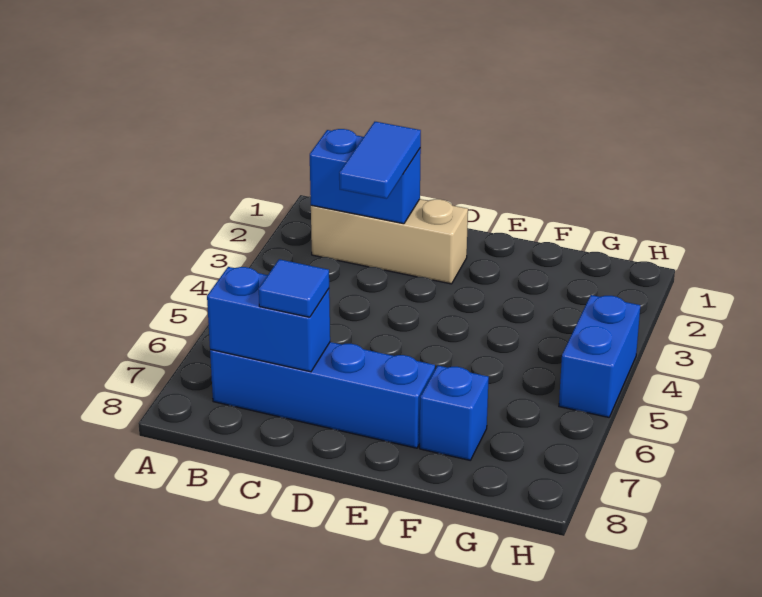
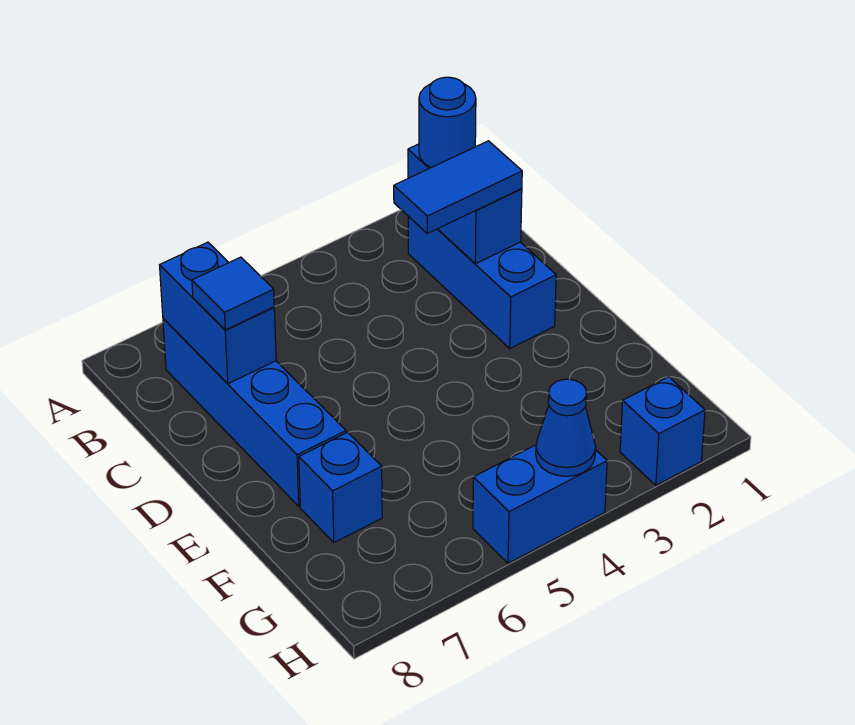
tan 1x3 brick [311,199,468,284] -> blue 1x3 brick [408,216,556,348]
none -> blue 1x1 round brick [419,77,476,168]
none -> blue 1x1 brick [620,377,705,485]
none -> blue 1x1 cone [536,379,596,476]

